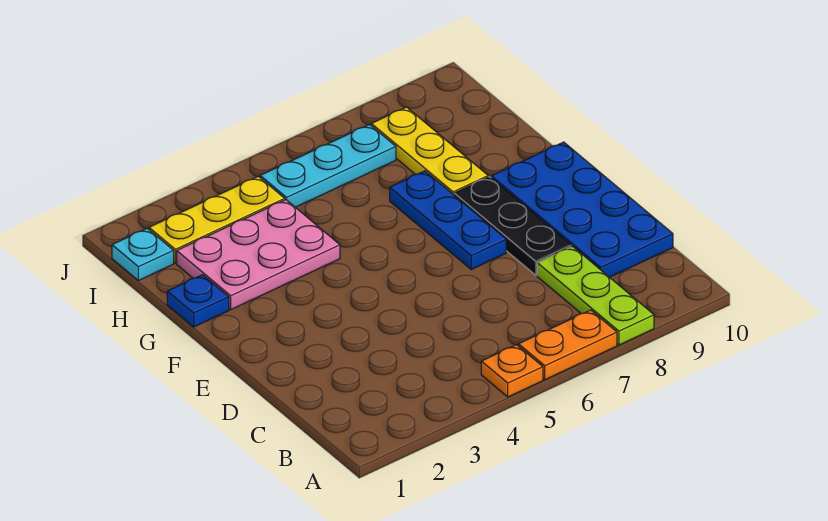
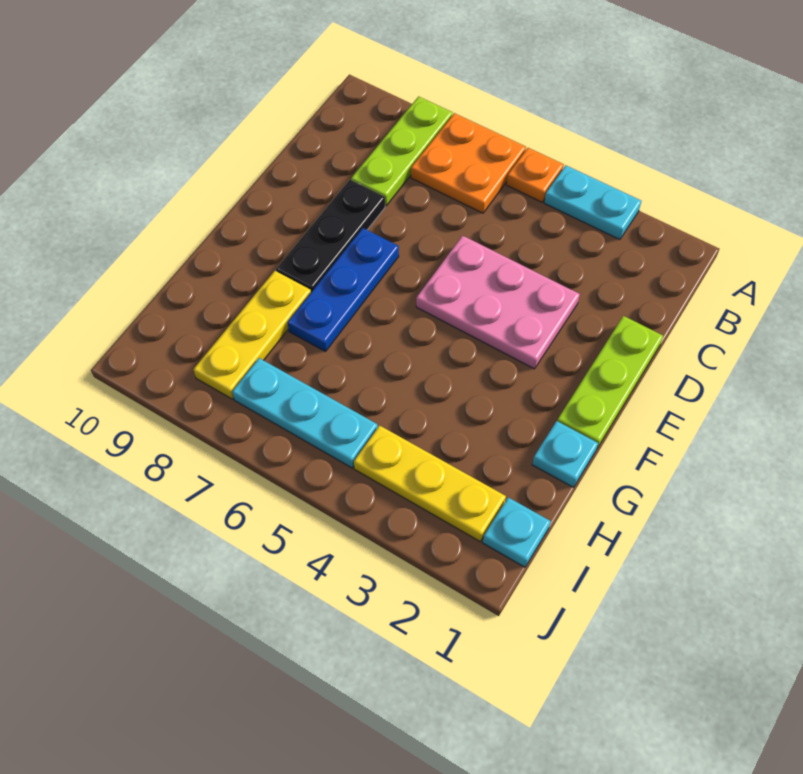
none -> cyan 1x2 plate [544,166,641,240]
orange 1x2 plate [518,310,617,380] -> orange 2x2 plate [411,113,526,213]
blue 2x4 plate [491,142,673,277] -> none
none -> lime 1x3 plate [557,316,663,448]
blue 1x1 plate [167,275,229,327] -> cyan 1x1 plate [532,421,598,487]
pink 2x3 plate [177,200,340,310] -> pink 2x3 plate moved to [416,236,580,369]

